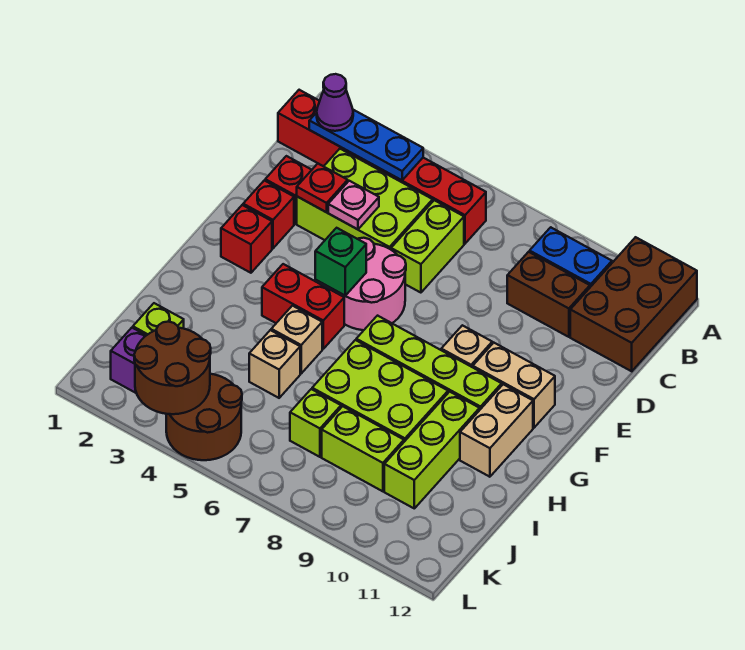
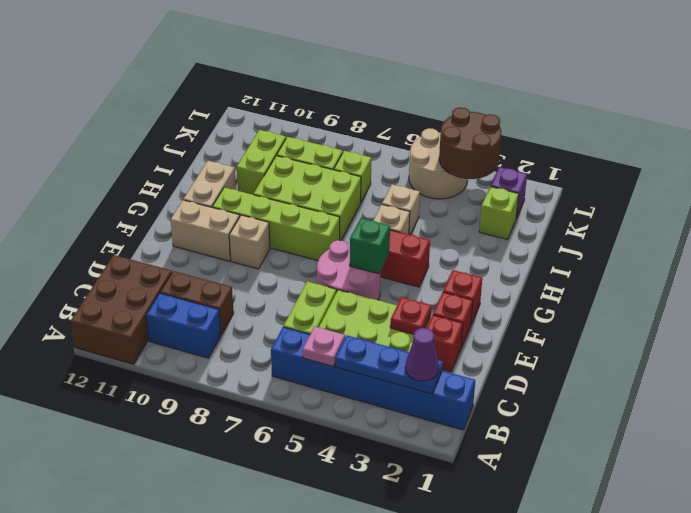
red 1x6 brick [278,90,486,244] -> blue 1x6 brick [271,327,475,430]
pink 1x1 plate [328,181,379,229] -> pink 1x1 plate moved to [303,327,345,367]
lime 1x3 brick [384,392,480,508] -> lime 1x2 brick [237,130,286,195]
brown 2x2 round brick [166,374,242,460] -> tan 2x2 round brick [409,128,468,199]

